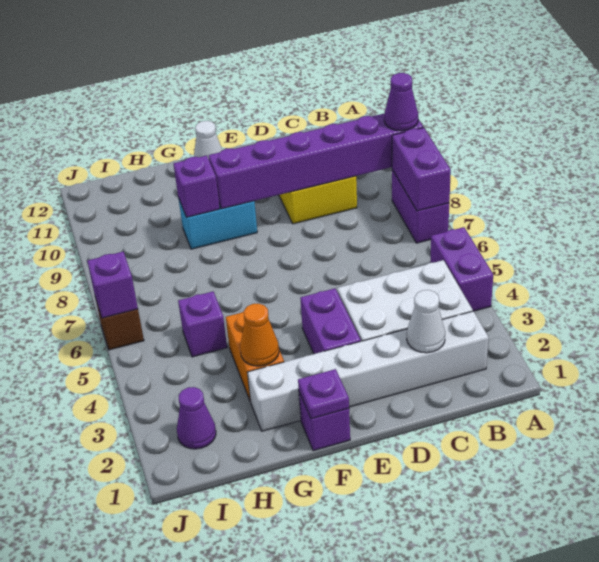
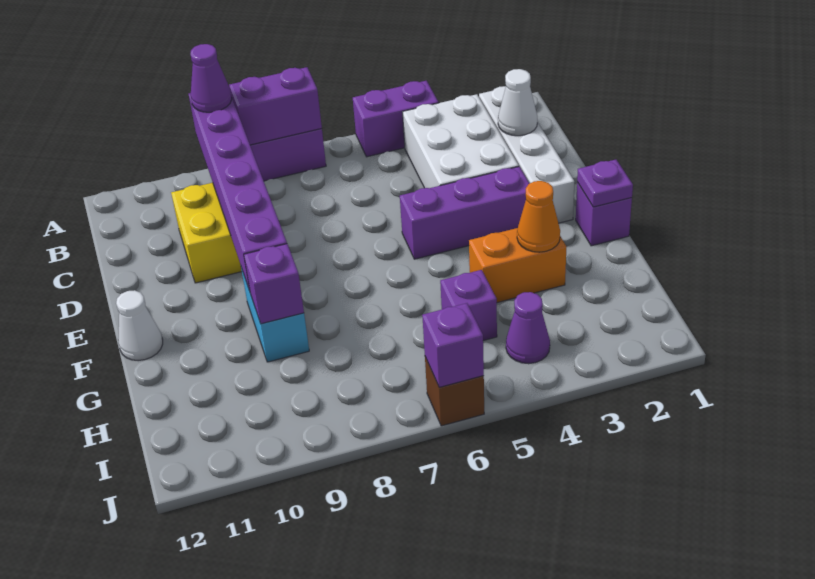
white 1x6 brick [247,311,489,431] -> white 1x4 brick [479,86,575,223]
purple 1x2 brick [300,288,361,354] -> purple 1x3 brick [400,167,529,259]
purple 1x1 cone [177,387,216,449] -> purple 1x1 cone moved to [506,292,550,364]

